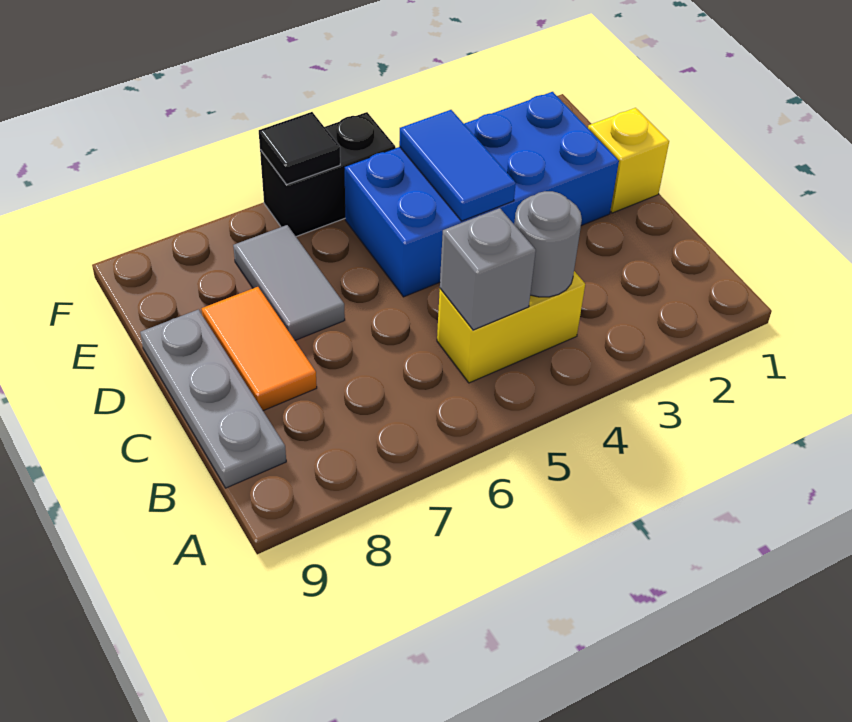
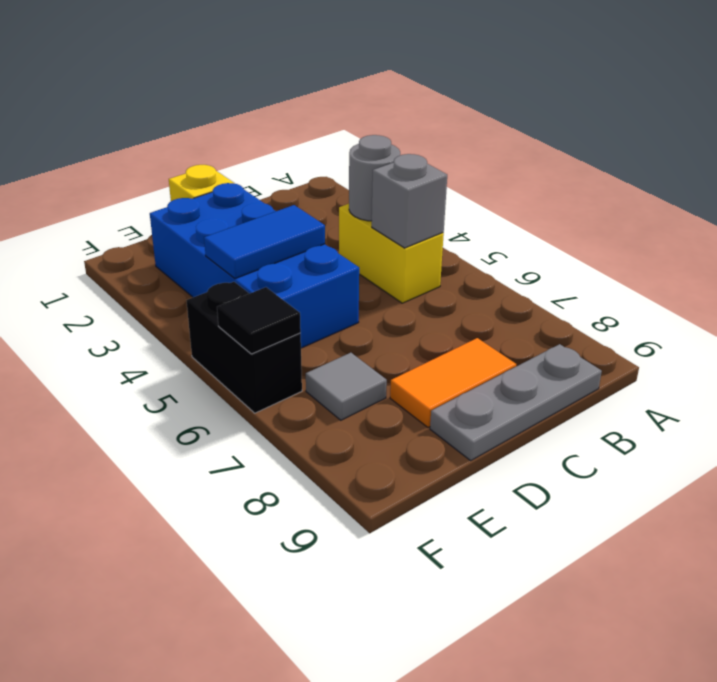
grey 1x2 tile [233,225,345,340] -> grey 1x1 tile [306,353,387,420]

